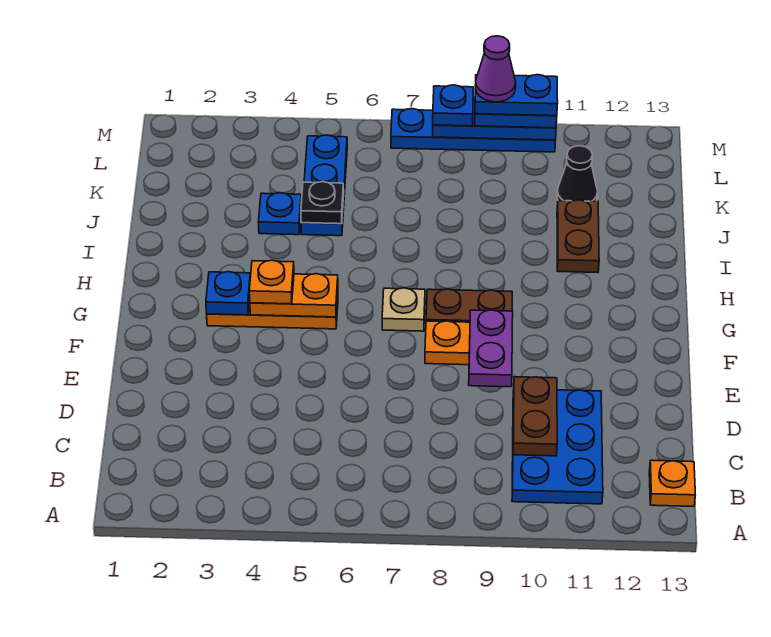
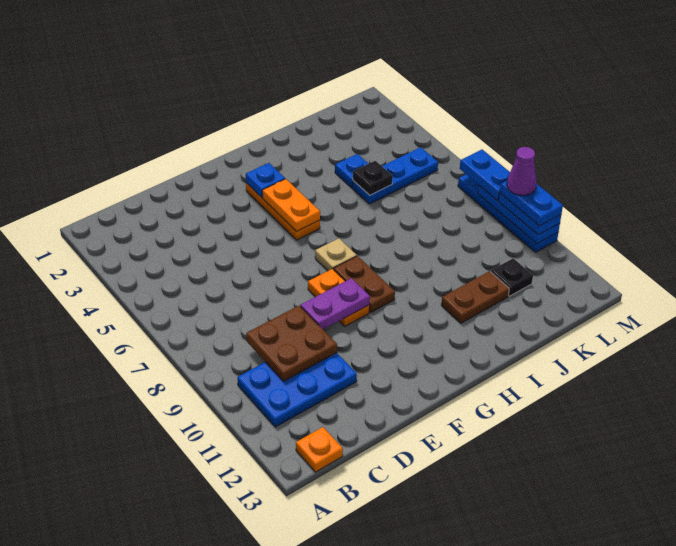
brown 1x2 plate [513,377,557,456] -> brown 2x2 plate [246,306,337,381]
orange 1x1 plate [249,260,294,304] -> none
black 1x1 cone [557,146,598,201] -> black 1x1 plate [491,258,533,296]
blue 1x1 plate [433,85,473,126] -> blue 1x2 plate [460,150,510,200]

